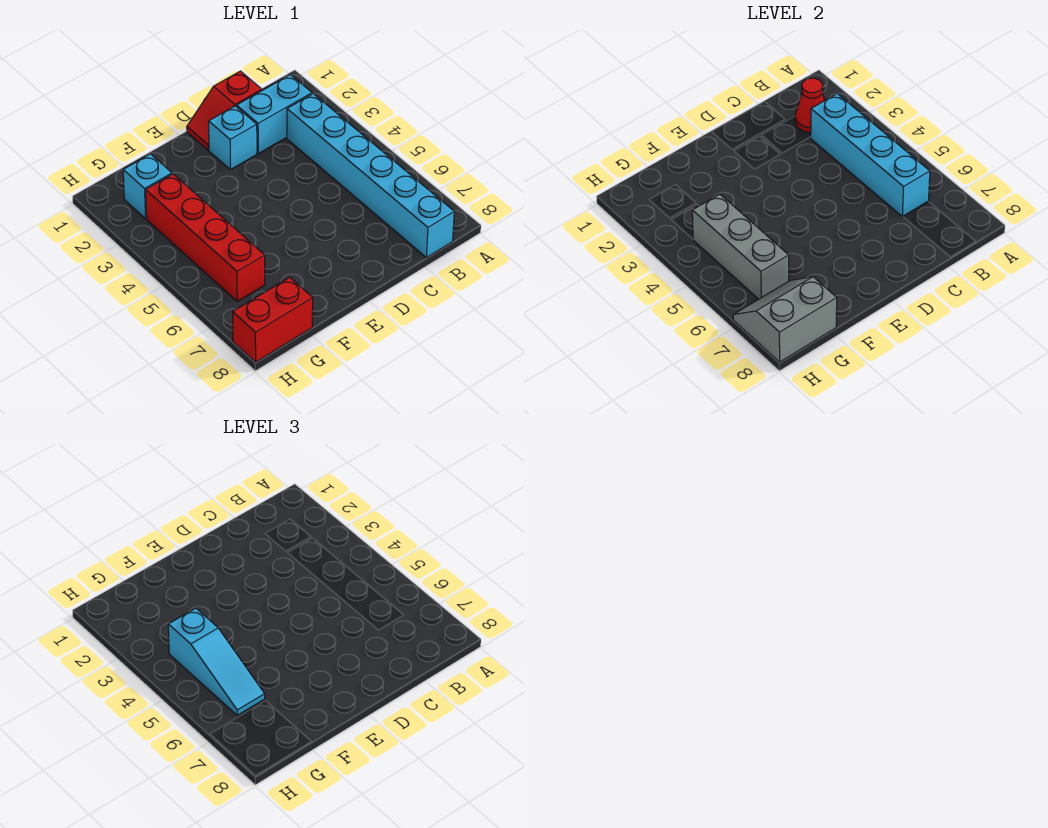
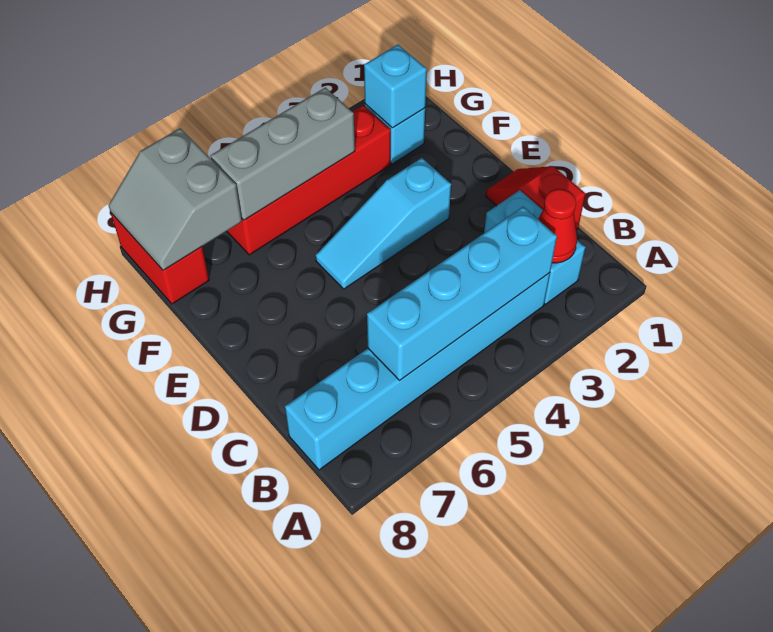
cyan 1x1 brick [209,106,257,170] -> cyan 1x1 brick moved to [364,45,427,128]
cyan 1x3 slope [168,608,265,715] -> cyan 1x3 slope moved to [316,158,451,289]
grey 2x2 slope [733,277,837,362] -> grey 2x2 slope turned to [109,128,242,270]

